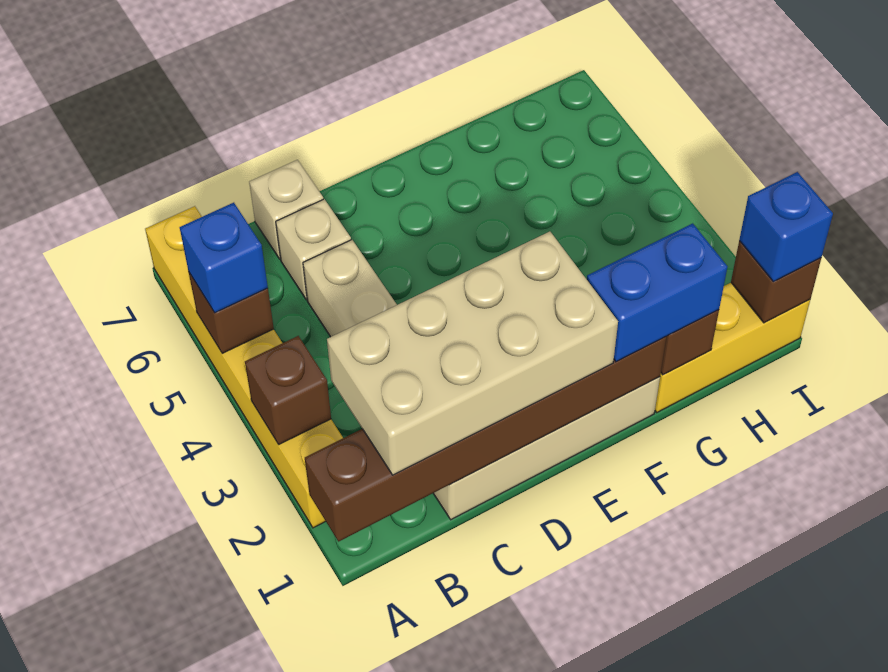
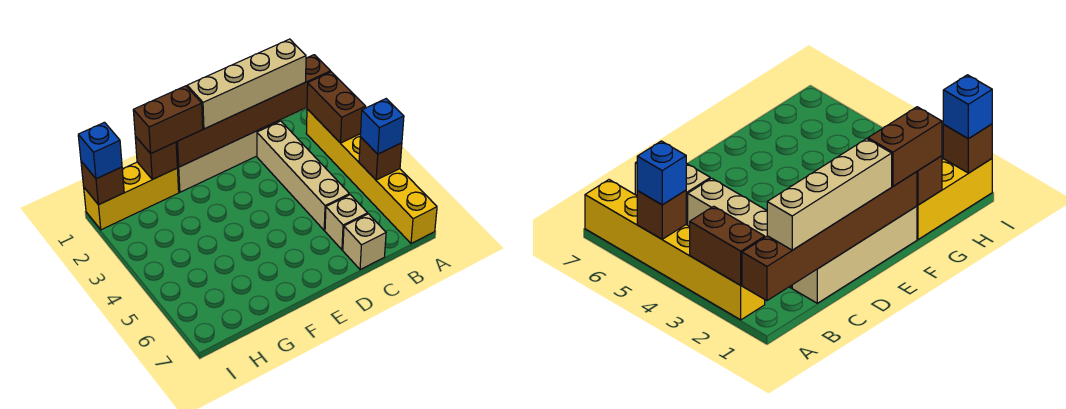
brown 1x1 brick [245,336,331,444] -> brown 1x2 brick [307,72,366,143]
tan 2x4 brick [327,231,618,475] -> tan 1x4 brick [187,39,306,129]
blue 1x2 brick [587,223,727,362] -> brown 1x2 brick [133,86,203,153]

